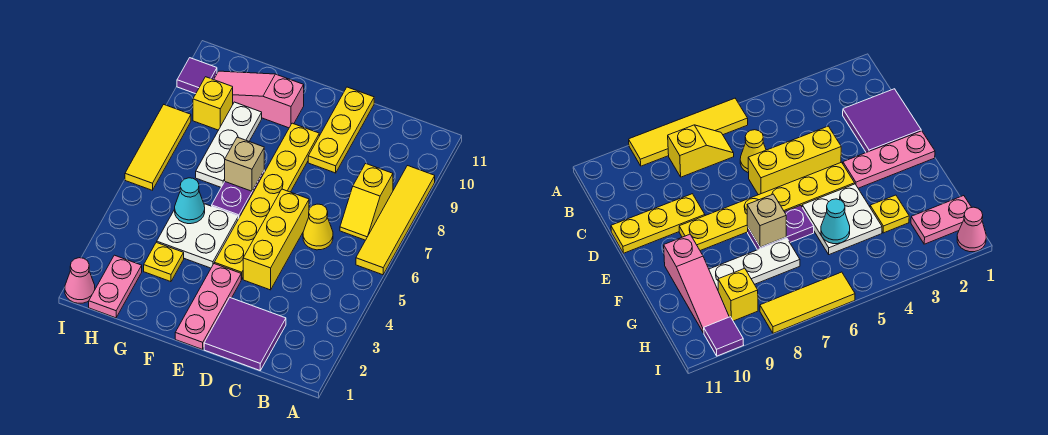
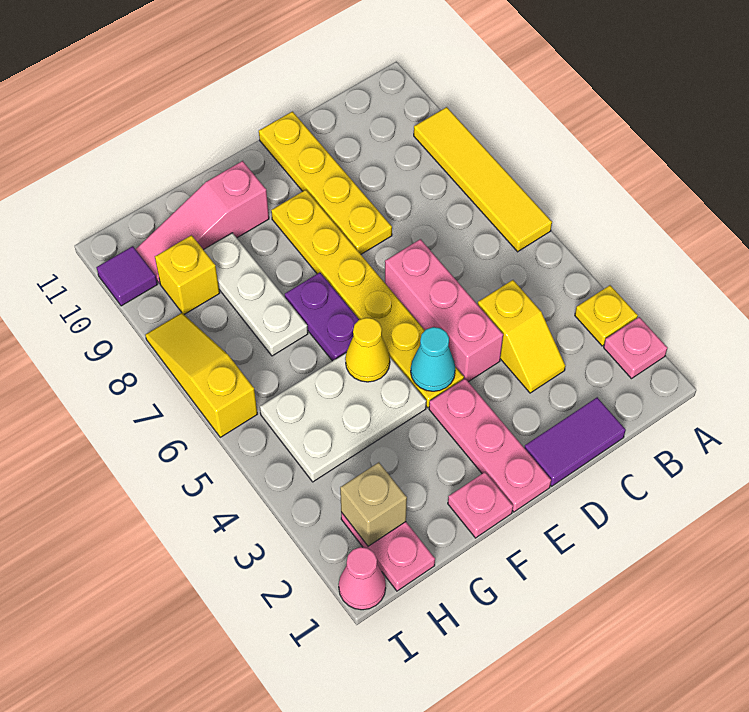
none -> pink 1x1 plate [604,317,668,379]
yellow 1x2 slope [340,164,393,240] -> yellow 1x2 slope moved to [478,280,565,393]
purple 2x2 tile [204,298,286,370] -> purple 1x2 tile [524,397,626,486]
yellow 1x1 cone [303,204,333,250] -> yellow 1x1 cone moved to [345,318,390,382]
yellow 1x3 brick [243,189,309,290] -> pink 1x3 brick [385,239,503,382]
yellow 1x3 plate [308,87,374,173] -> yellow 1x4 plate [259,111,392,254]
none -> pink 1x1 plate [448,472,513,538]
white 2x2 plate [157,204,238,268] -> white 2x3 plate [260,353,426,482]
tan 1x1 brick [225,137,264,191] -> tan 1x1 brick moved to [340,462,407,546]
yellow 1x1 plate [144,242,184,282] -> yellow 1x1 plate moved to [575,285,638,346]
cyan 1x1 cone [175,178,205,224] -> cyan 1x1 cone moved to [411,327,455,391]
yellow 1x3 tile [125,105,191,190] -> yellow 1x3 slope [145,313,257,437]

